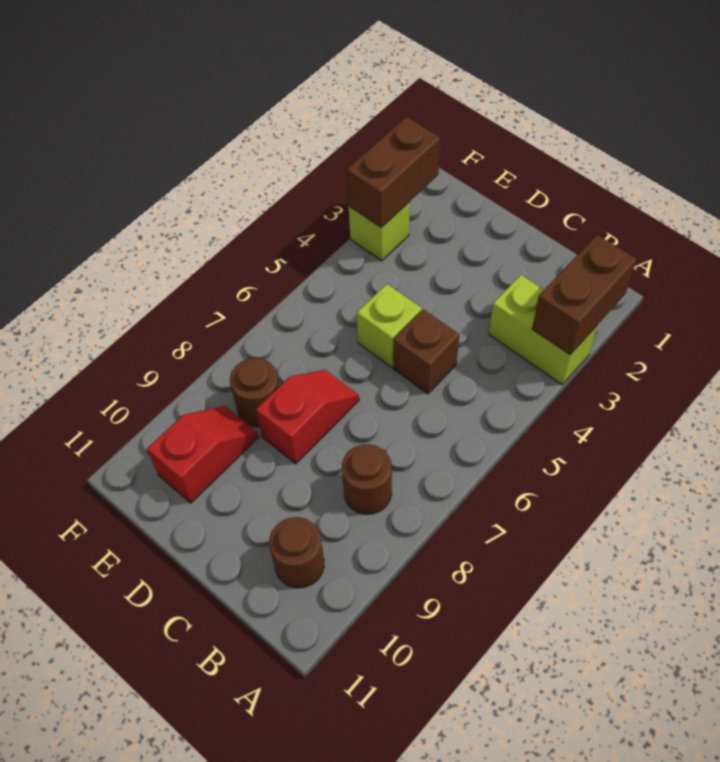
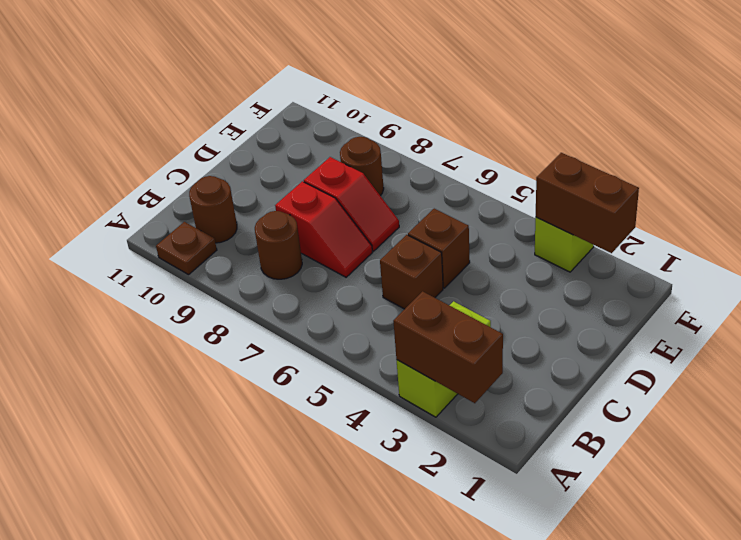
none -> brown 1x1 plate [156,222,217,275]
lime 1x1 brick [357,284,422,367] -> brown 1x1 brick [408,208,470,288]
red 1x2 slope [147,406,259,503] -> red 1x2 slope moved to [275,181,372,277]

